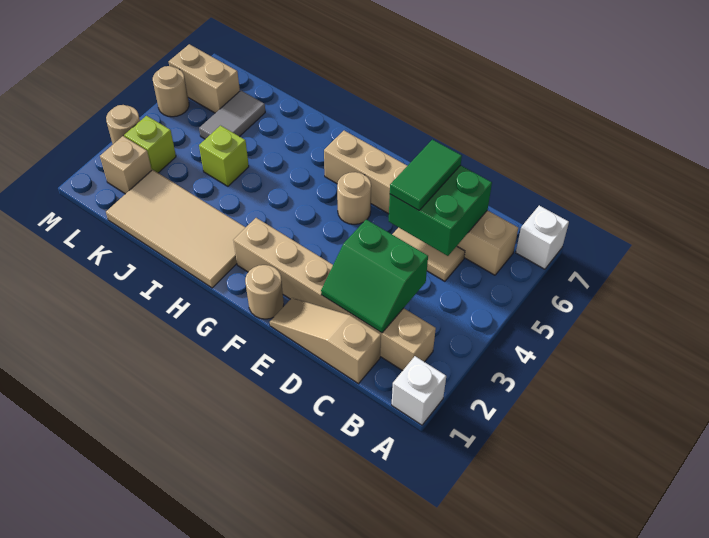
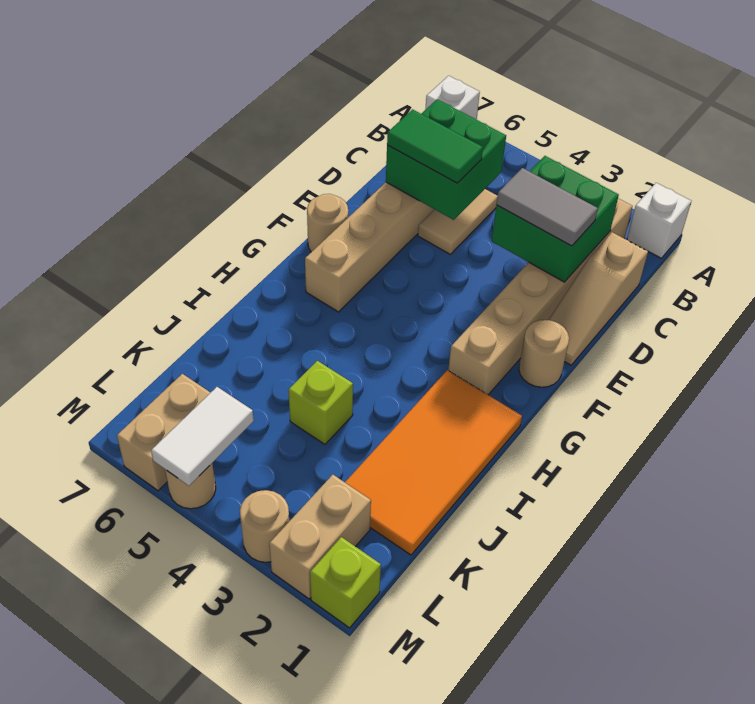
green 2x2 slope [321,219,428,333] -> green 2x2 brick [492,156,619,282]
tan 1x1 round brick [337,172,371,224] -> tan 1x1 round brick moved to [307,194,348,252]
tan 2x4 tile [106,170,246,288] -> orange 2x4 tile [345,370,522,555]
grey 1x2 tile [199,91,265,139] -> grey 1x2 tile moved to [496,168,598,246]
tan 1x1 brick [100,136,152,194] -> tan 1x2 brick [269,475,371,599]
lime 1x1 brick [124,116,176,173] -> lime 1x1 brick moved to [310,537,381,628]
none -> white 1x2 tile [151,387,254,486]

